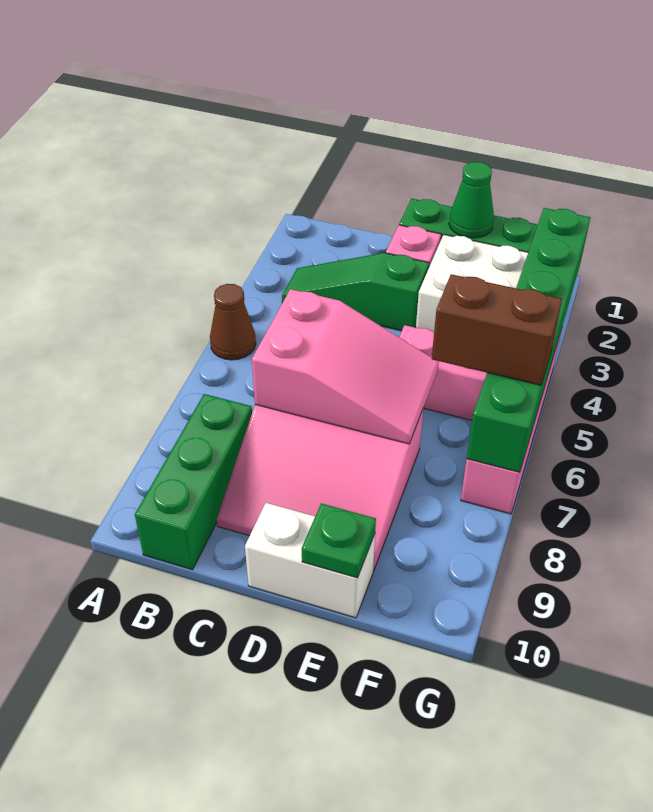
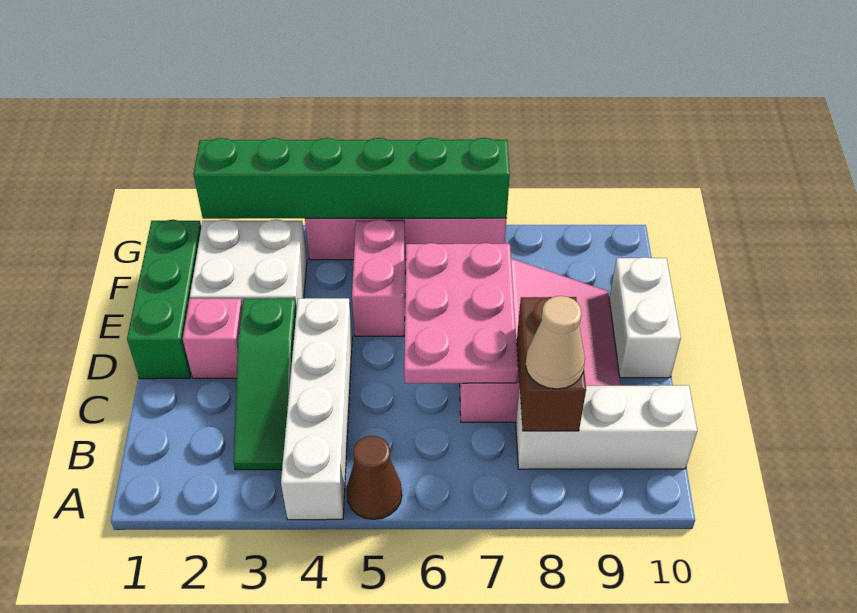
none -> white 1x4 brick [281,298,352,520]
green 1x3 brick [135,394,252,570] -> white 1x3 brick [516,385,697,469]
none -> tan 1x1 cone [526,296,585,389]
pink 2x3 slope [252,289,439,444] -> pink 2x3 plate [404,243,518,383]
green 1x1 cone [449,162,494,238] -> none
green 1x1 plate [302,503,376,578] -> none
brown 1x2 brick [432,274,562,385] -> brown 1x2 brick moved to [517,297,586,431]

